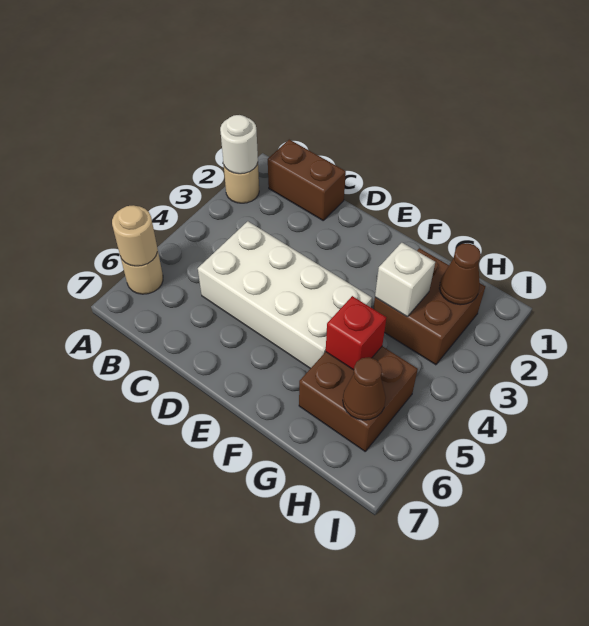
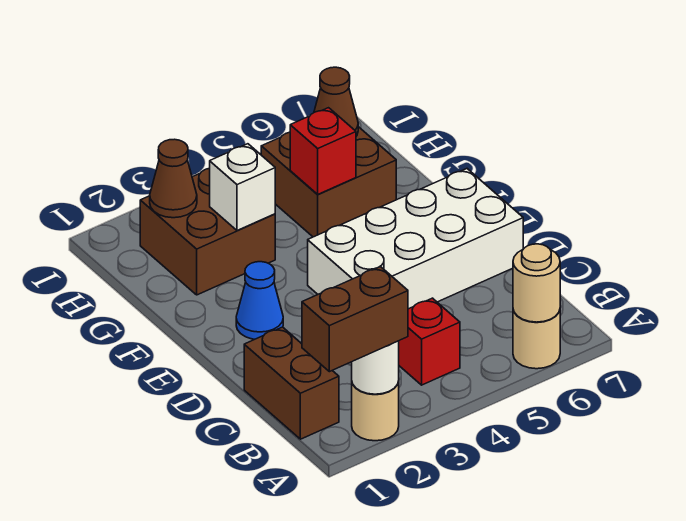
none -> brown 1x2 brick [302,267,408,372]
none -> red 1x1 brick [399,298,460,385]
white 2x4 brick [198,221,372,369] -> white 2x4 brick turned to [308,169,523,309]
none -> blue 1x1 cone [236,262,283,339]

